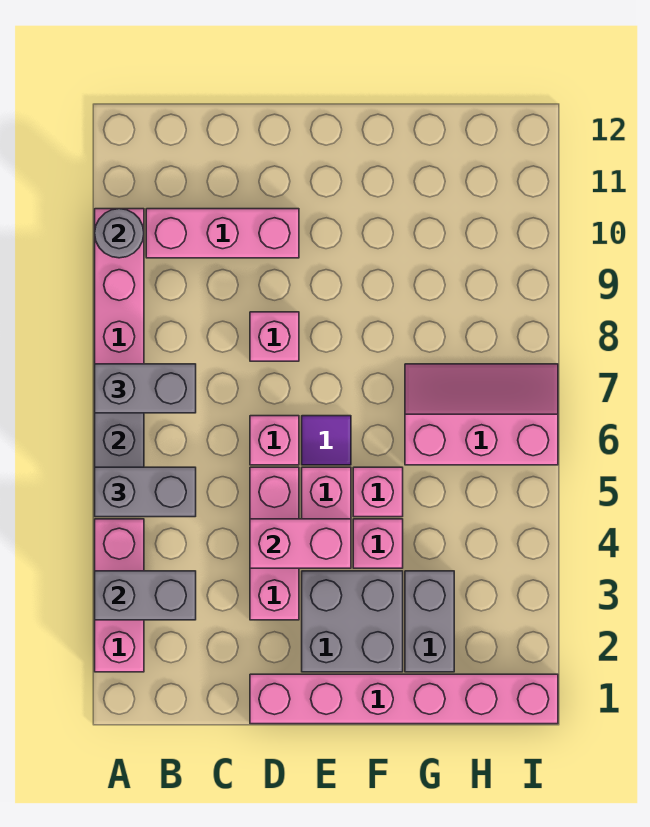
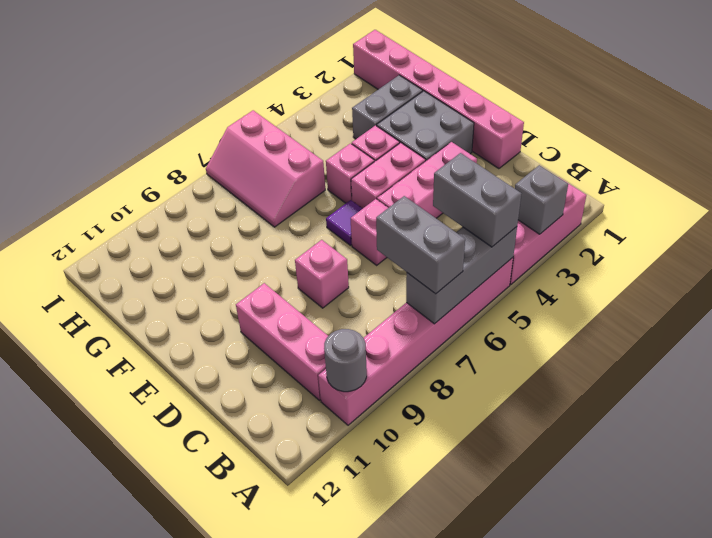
grey 1x2 brick [95,571,196,620] -> grey 1x1 brick [515,165,568,234]
pink 1x2 brick [250,519,351,568] -> none

